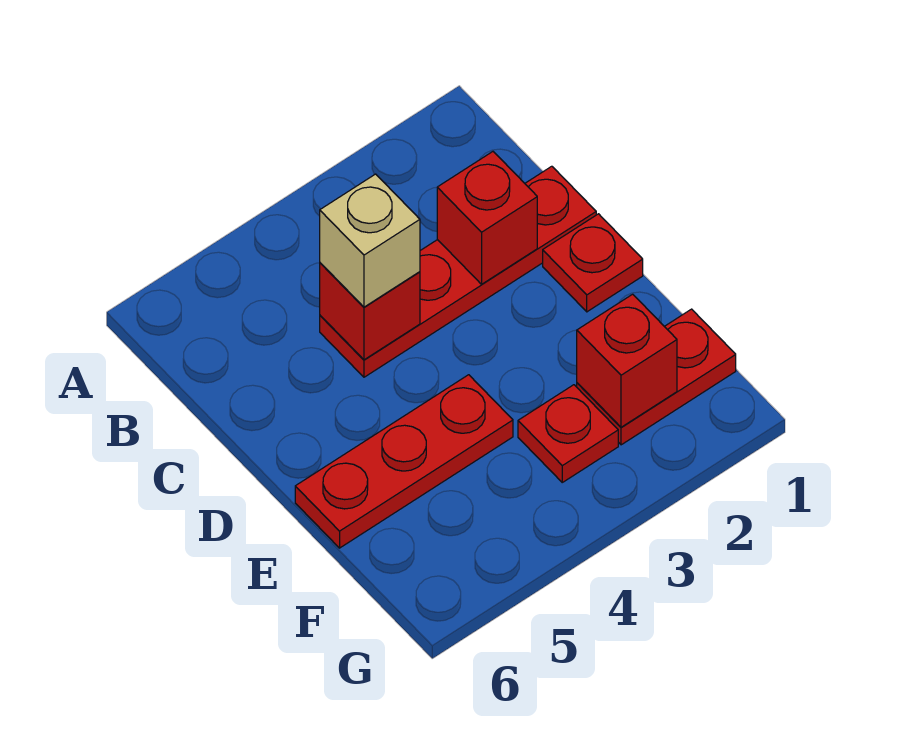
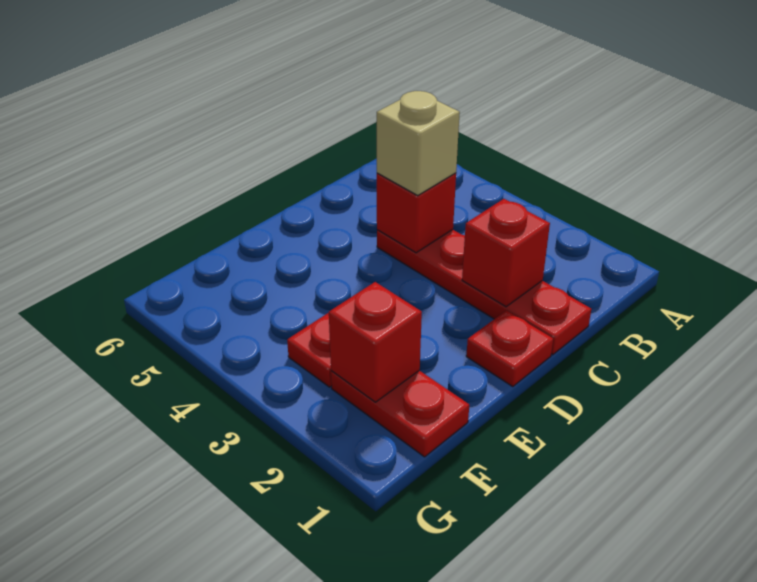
red 1x3 plate [295,375,513,548] -> none

